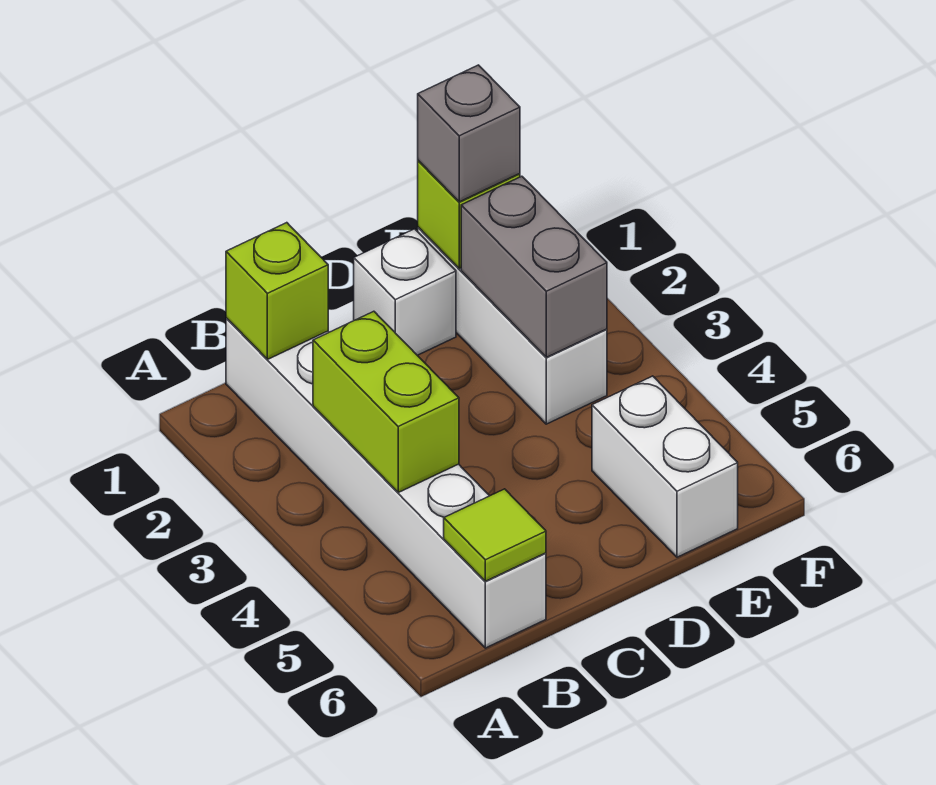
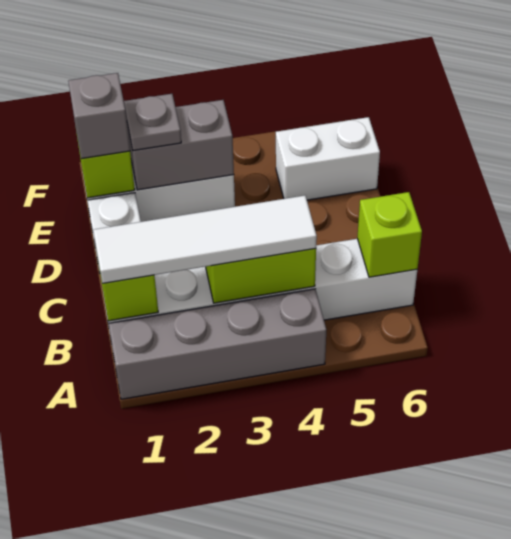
none -> grey 1x4 brick [109,289,326,399]
none -> white 1x4 tile [93,195,317,283]
lime 1x1 tile [444,489,546,581] -> lime 1x1 brick [357,192,422,277]
none -> grey 1x1 plate [124,94,181,151]

